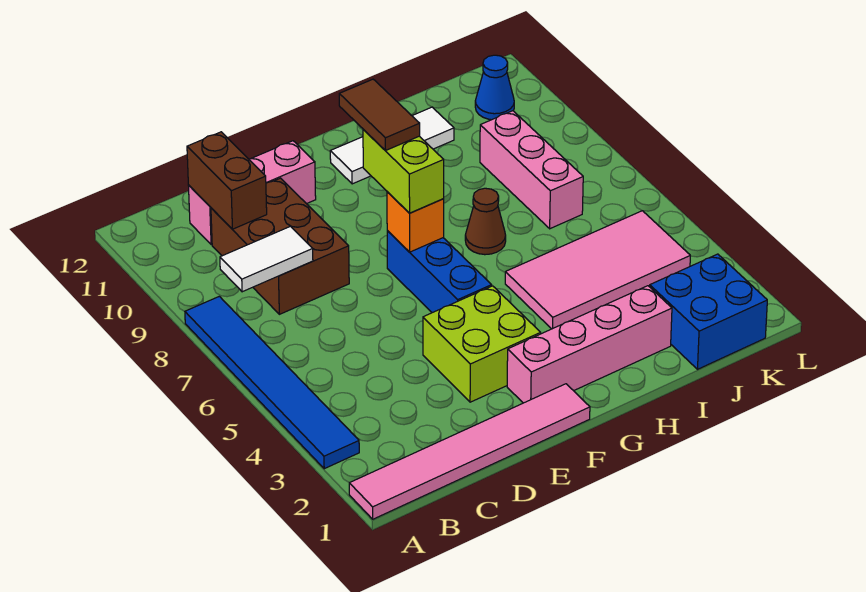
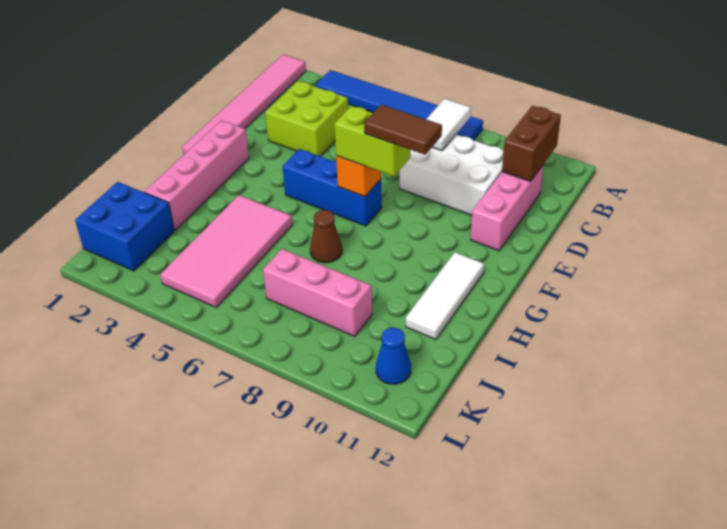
brown 2x3 brick [211,178,349,314] -> white 2x3 brick [400,134,504,215]
brown 1x2 brick [187,132,267,229] -> brown 1x2 brick turned to [502,106,561,181]
lime 2x2 brick [423,286,541,402] -> lime 2x2 brick moved to [265,81,348,156]

